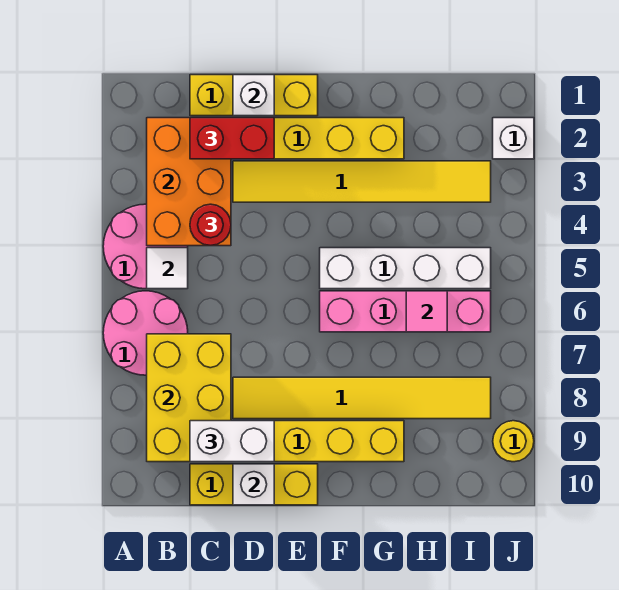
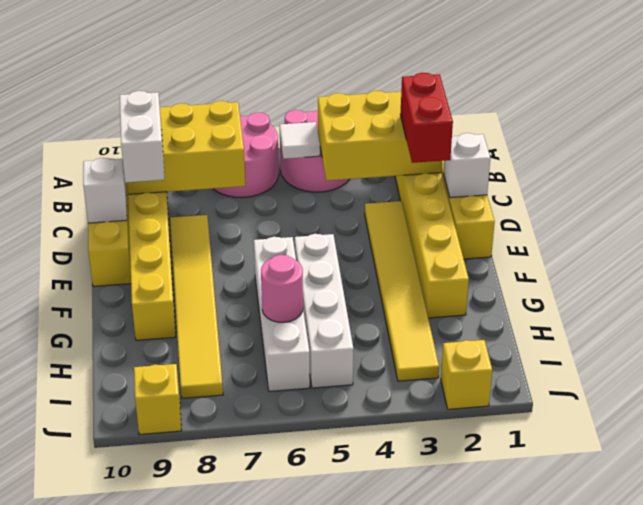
orange 2x3 brick [147,118,231,246] -> yellow 2x3 brick [318,91,442,181]
red 1x1 round brick [190,204,231,246] -> none
pink 1x4 brick [320,291,491,332] -> white 1x4 brick [254,237,310,391]
pink 1x1 tile [406,291,447,332] -> pink 1x1 round brick [261,255,303,322]
white 1x1 brick [493,118,534,159] -> yellow 1x1 brick [441,340,492,409]
yellow 1x1 round brick [493,421,534,462] -> yellow 1x1 brick [134,364,182,435]

